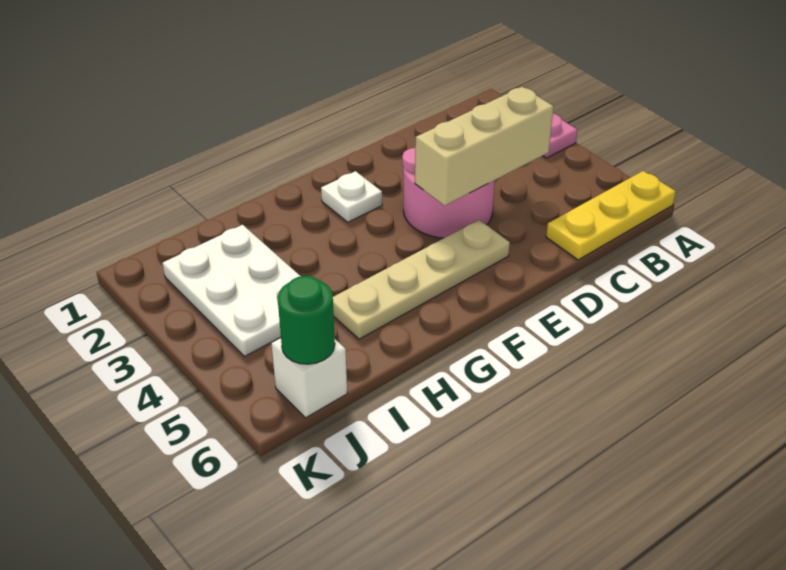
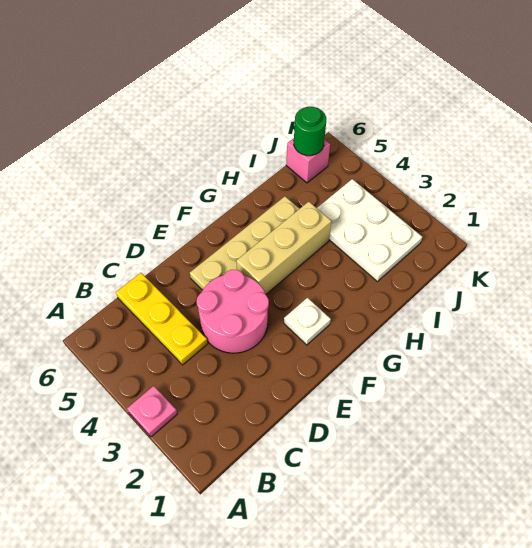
yellow 1x3 plate [546,171,676,260] -> yellow 1x3 plate turned to [116,273,208,365]
tan 1x3 brick [415,87,554,206] -> tan 1x3 brick moved to [236,202,331,294]
white 1x1 brick [271,338,347,418] -> pink 1x1 brick [286,138,330,183]

